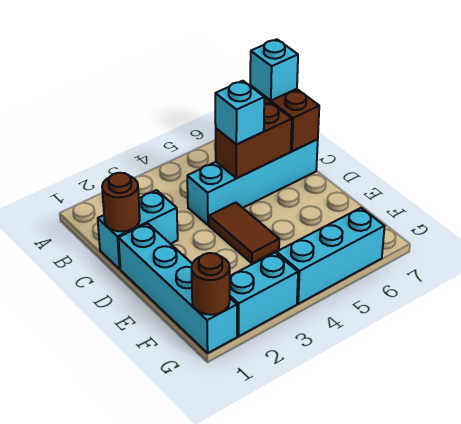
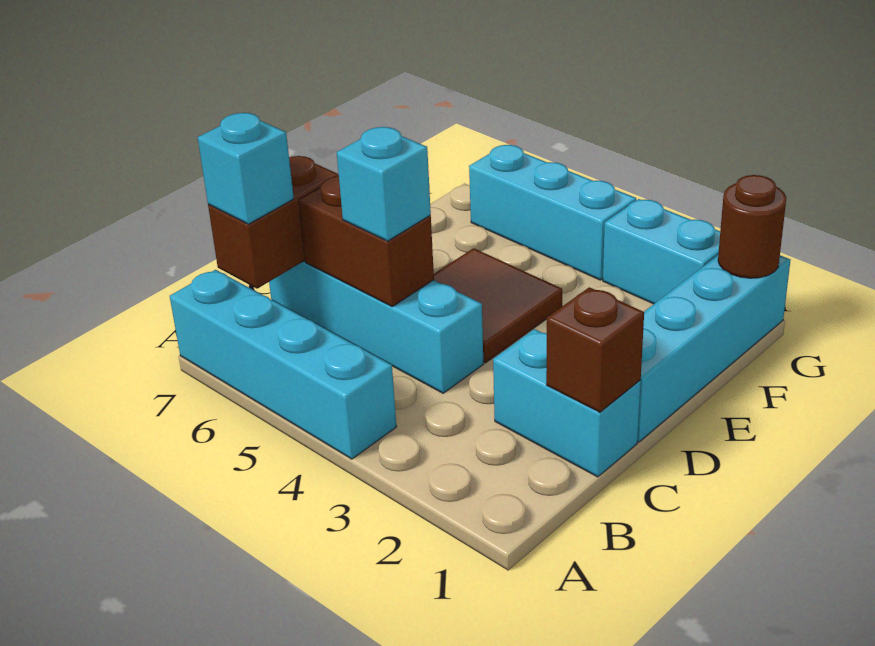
none -> cyan 1x4 brick [170,270,396,459]
brown 1x1 round brick [102,173,140,231] -> brown 1x1 brick [546,287,644,412]
brown 1x2 tile [209,203,279,263] -> brown 2x2 tile [434,248,562,363]

